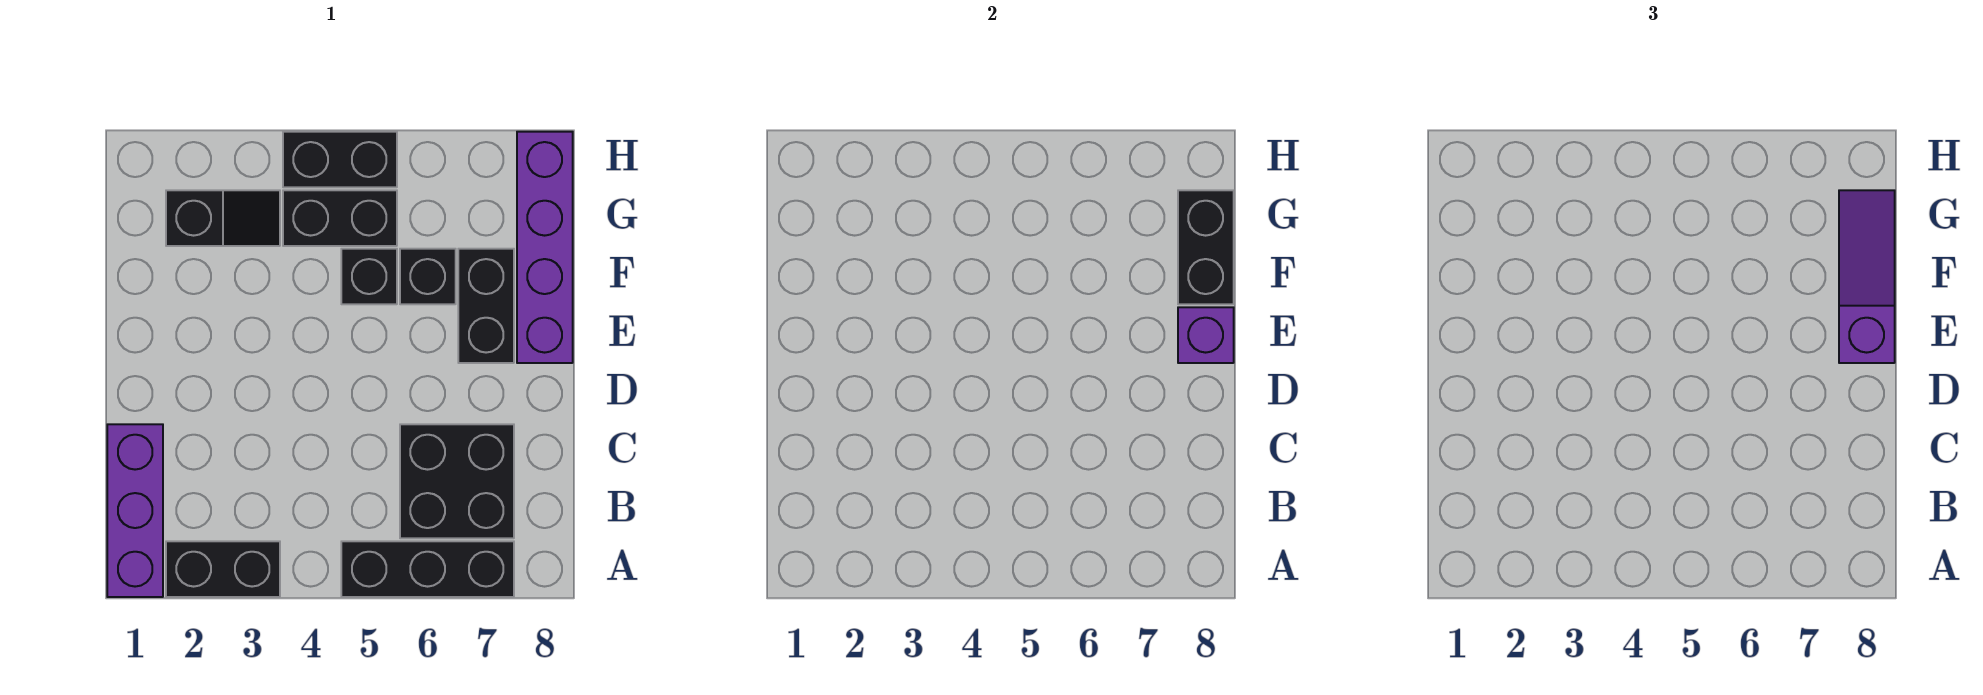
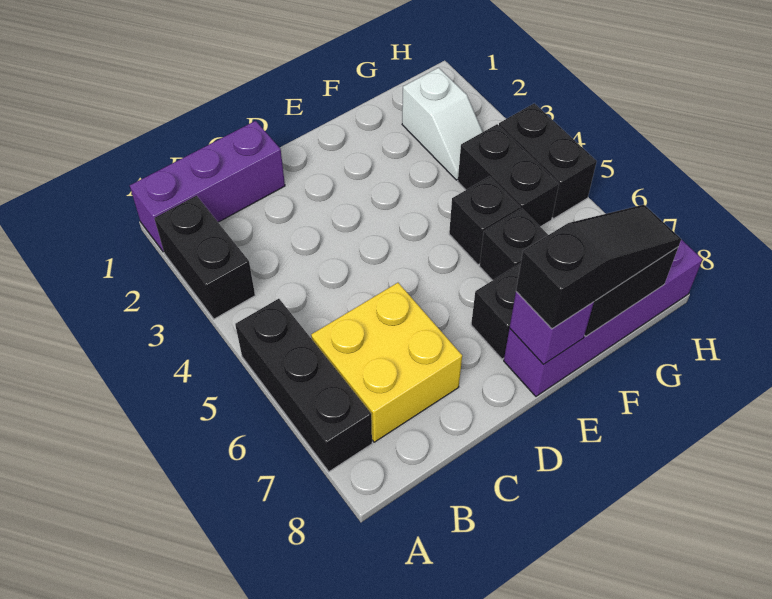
black 2x2 brick [400,424,514,538] -> yellow 2x2 brick [311,283,462,442]
purple 1x3 slope [1839,190,1895,363] -> black 1x3 slope [516,205,681,329]
black 1x2 slope [166,190,280,246] -> white 1x2 slope [402,68,483,180]

